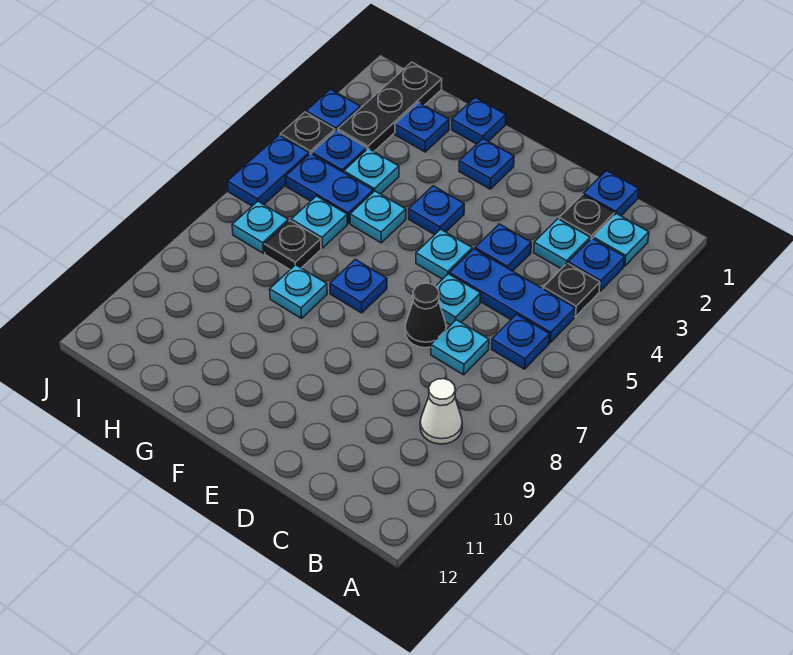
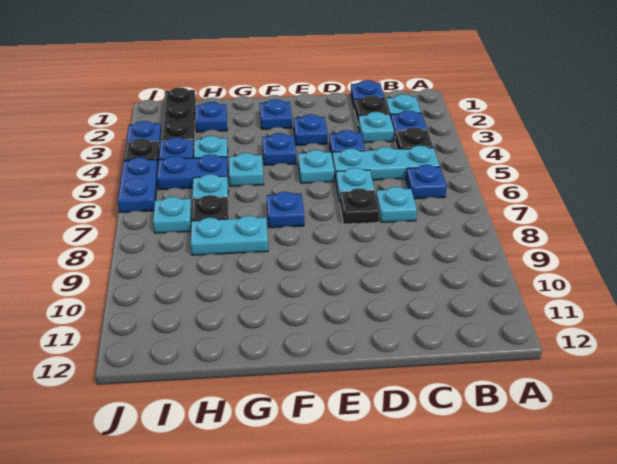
blue 1x3 plate [450,249,575,343] -> cyan 1x3 plate [333,146,440,180]
white 1x1 cone [420,379,462,444] -> none
black 1x1 cone [405,283,446,348] -> black 1x1 plate [340,188,380,224]
blue 1x1 plate [452,97,506,144] -> blue 1x1 plate moved to [294,114,328,145]
cyan 1x1 plate [270,265,327,318] -> cyan 1x2 plate [191,216,268,255]

